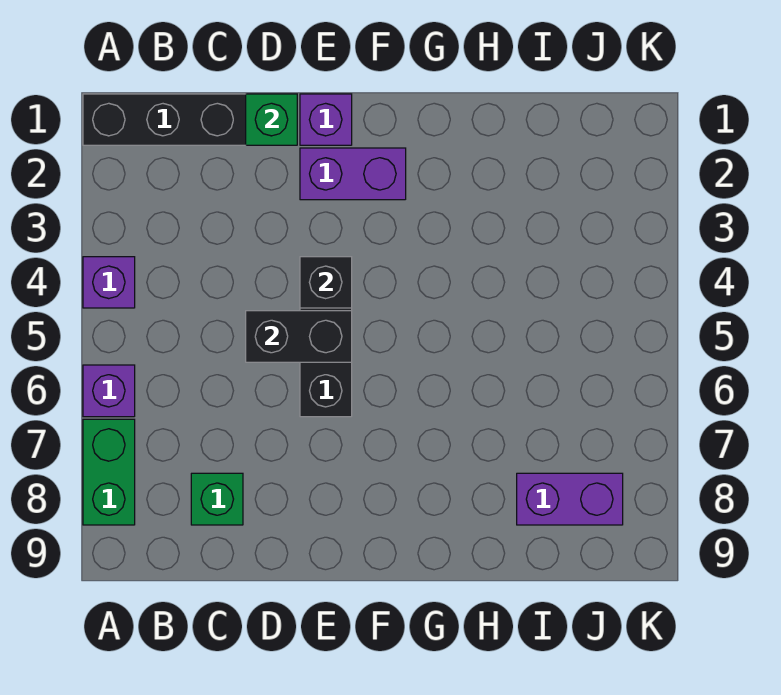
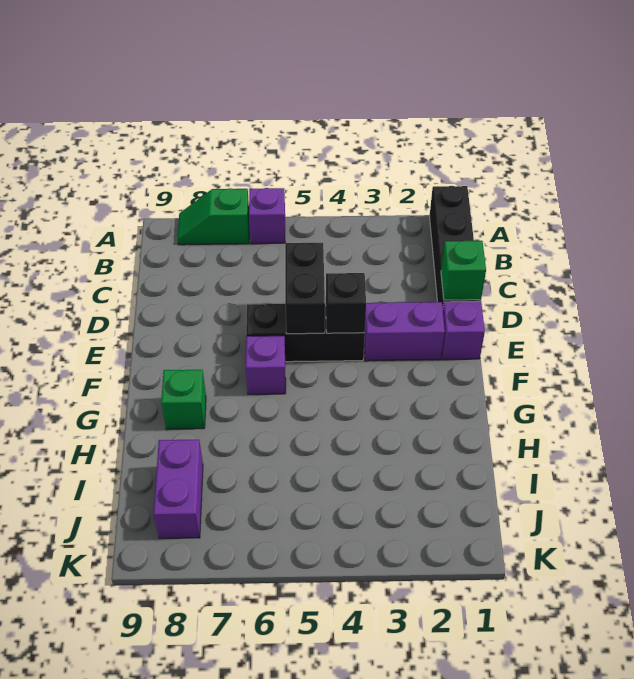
purple 1x1 brick [83,257,135,308] -> purple 1x1 brick moved to [246,336,286,394]
green 1x2 brick [83,419,135,525] -> green 1x2 slope [178,188,249,245]
green 1x1 brick [191,473,243,525] -> green 1x1 brick moved to [161,370,206,429]
purple 1x2 brick [300,148,406,200] -> purple 1x2 brick turned to [364,302,445,361]

